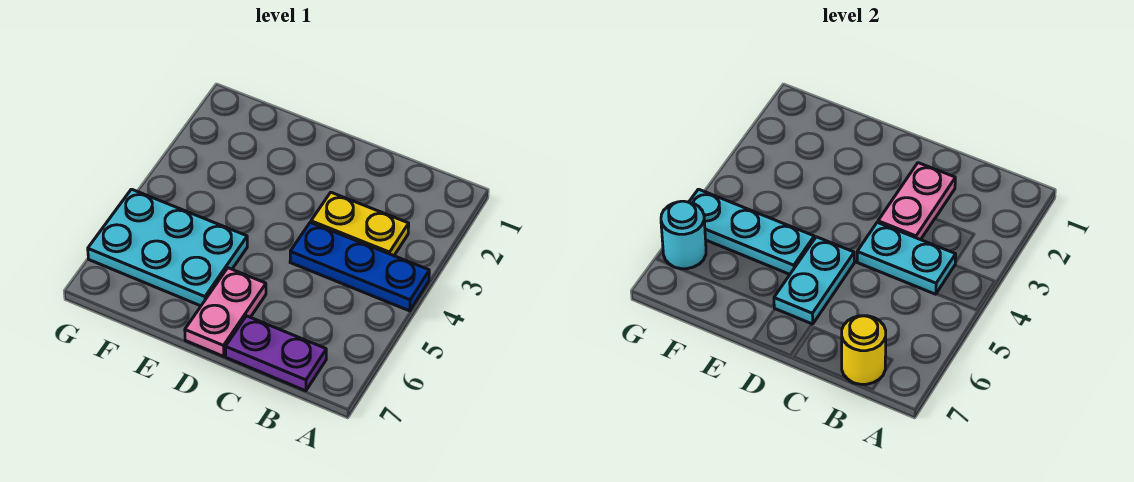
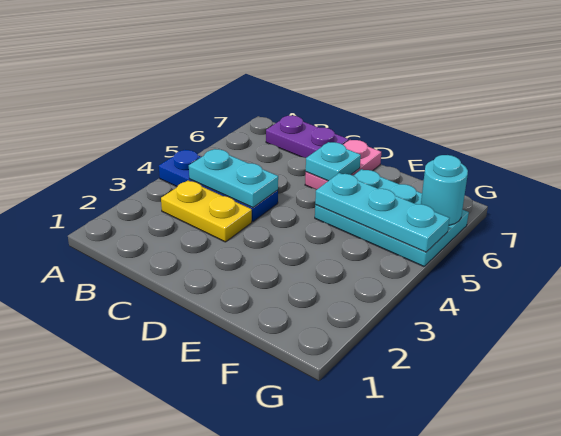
yellow 1x1 round brick [842,316,886,384] -> none
pink 1x2 plate [878,163,955,240] -> none
cyan 1x2 plate [774,237,854,324] -> cyan 1x1 plate [306,142,361,181]

